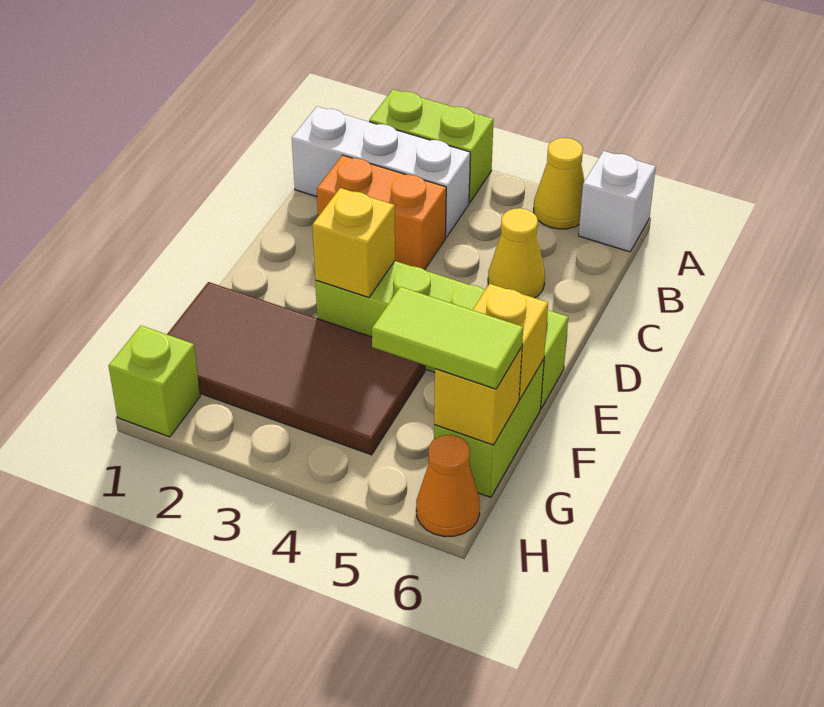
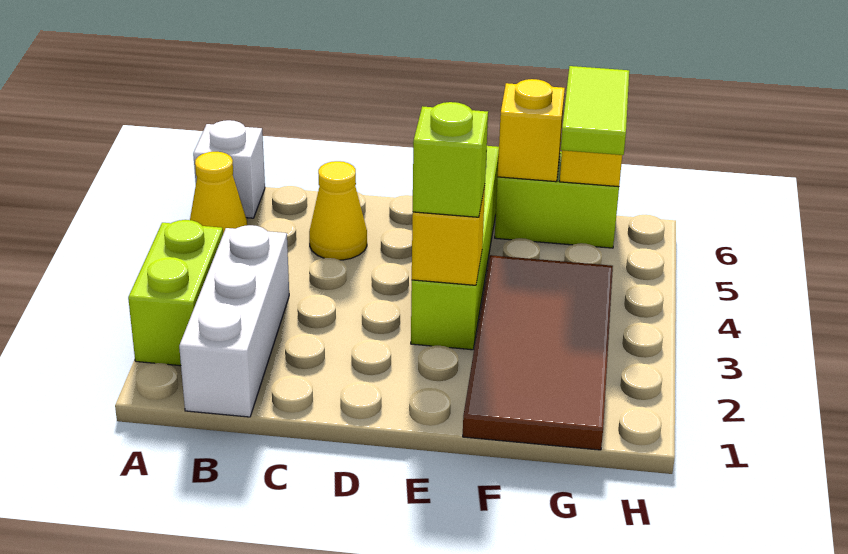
orange 1x2 brick [317,155,446,270] -> none
lime 1x1 brick [109,326,200,437] -> lime 1x1 brick moved to [413,102,488,217]
orange 1x1 cone [416,435,480,537] -> none

